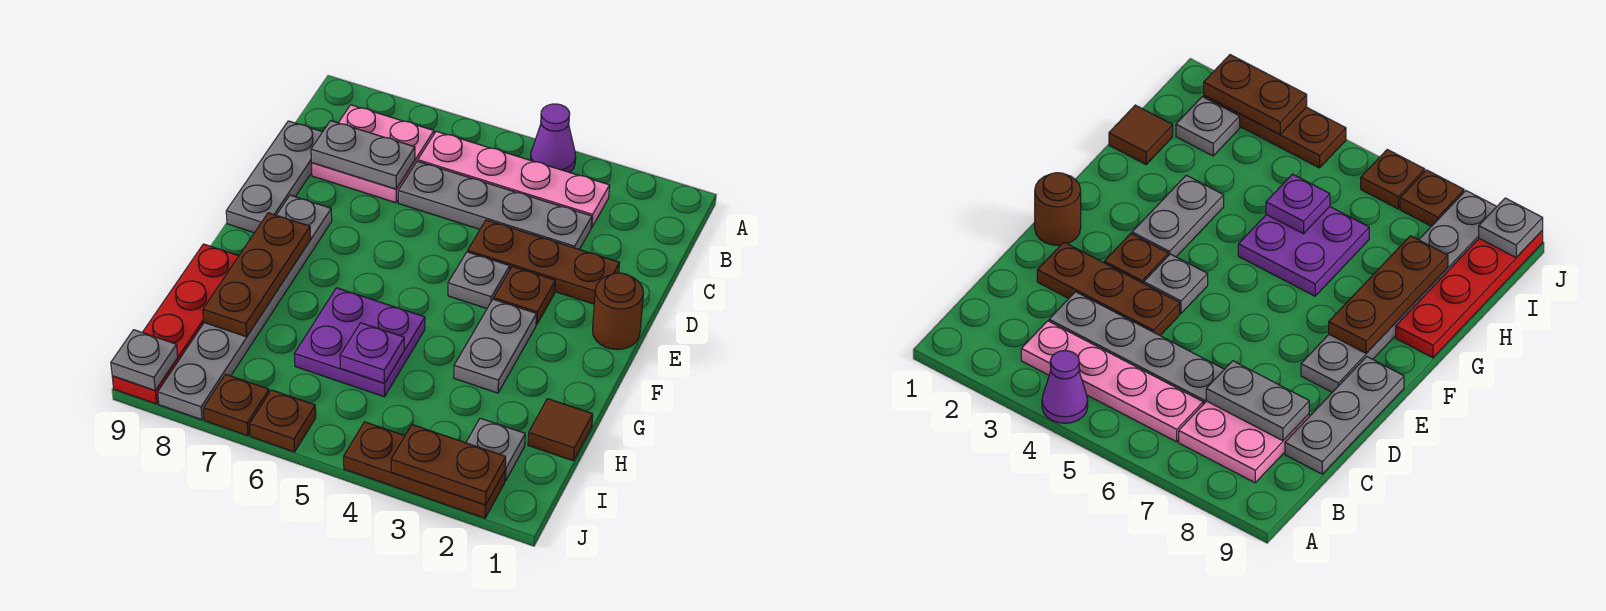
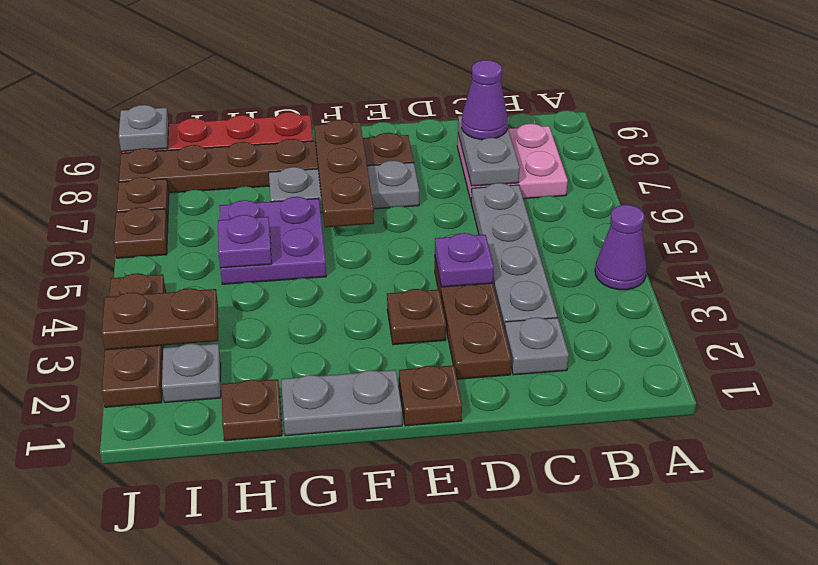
pink 1x4 plate [418,131,610,228] -> none
none -> purple 1x1 cone [462,60,508,140]
grey 1x3 plate [226,121,322,233] -> grey 1x3 plate moved to [269,161,419,213]
none -> purple 1x1 plate [435,233,494,287]
brown 1x1 round brick [593,273,644,349] -> brown 1x1 plate [399,365,462,426]
grey 1x1 plate [448,252,510,309] -> grey 1x1 plate moved to [505,317,569,375]
grey 1x6 plate [158,195,332,420] -> brown 1x6 plate [119,133,414,193]
grey 1x2 plate [454,299,537,393] -> grey 1x2 plate moved to [281,370,402,436]
brown 1x3 plate [203,213,311,337] -> brown 1x3 plate turned to [314,120,374,227]
brown 1x1 tile [528,399,593,461] -> brown 1x1 plate [222,379,282,441]
brown 1x2 plate [391,425,506,505] -> brown 1x2 plate turned to [102,288,218,350]

